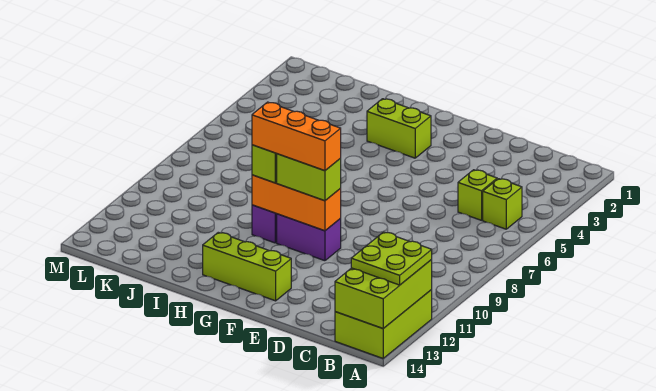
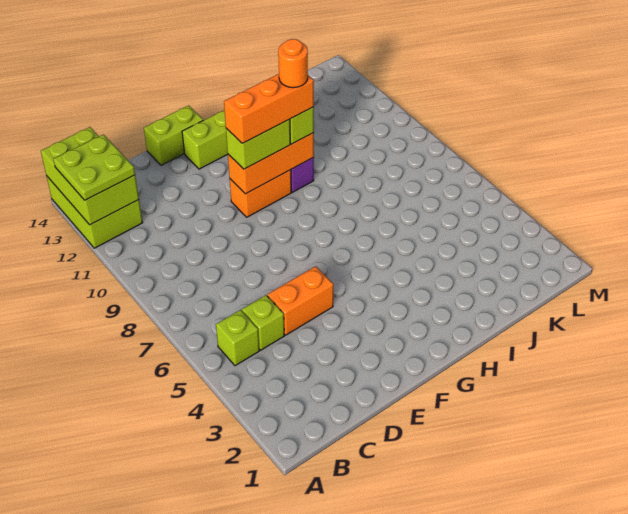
none -> orange 1x2 brick [267,266,334,335]
purple 1x2 brick [277,214,341,261] -> orange 1x2 brick [230,170,291,217]
lime 1x2 brick [367,99,431,158] -> lime 1x2 brick moved to [144,105,203,165]
none -> orange 1x1 round brick [278,39,308,88]

